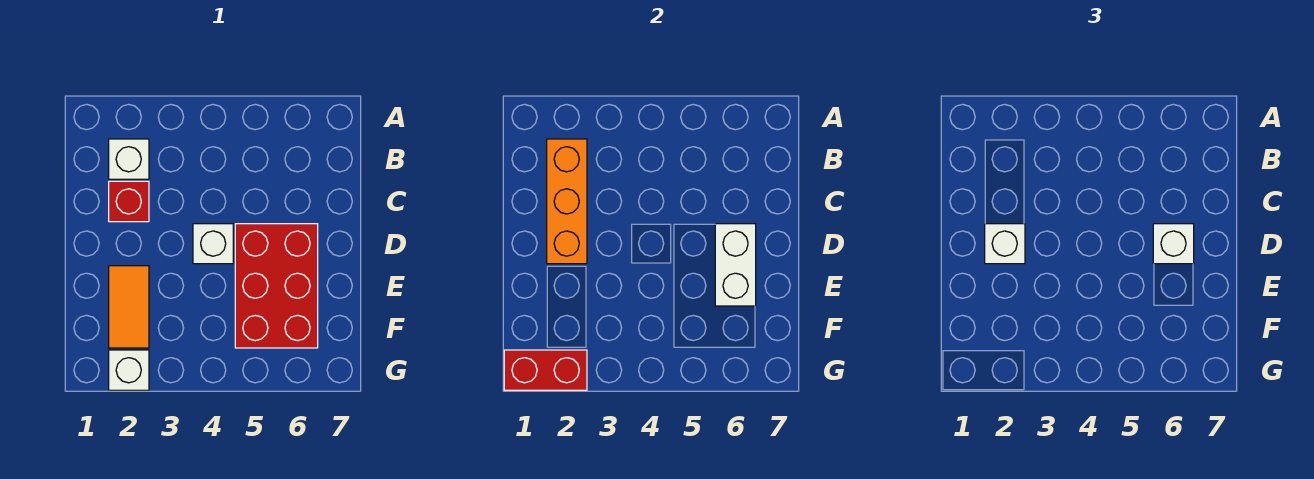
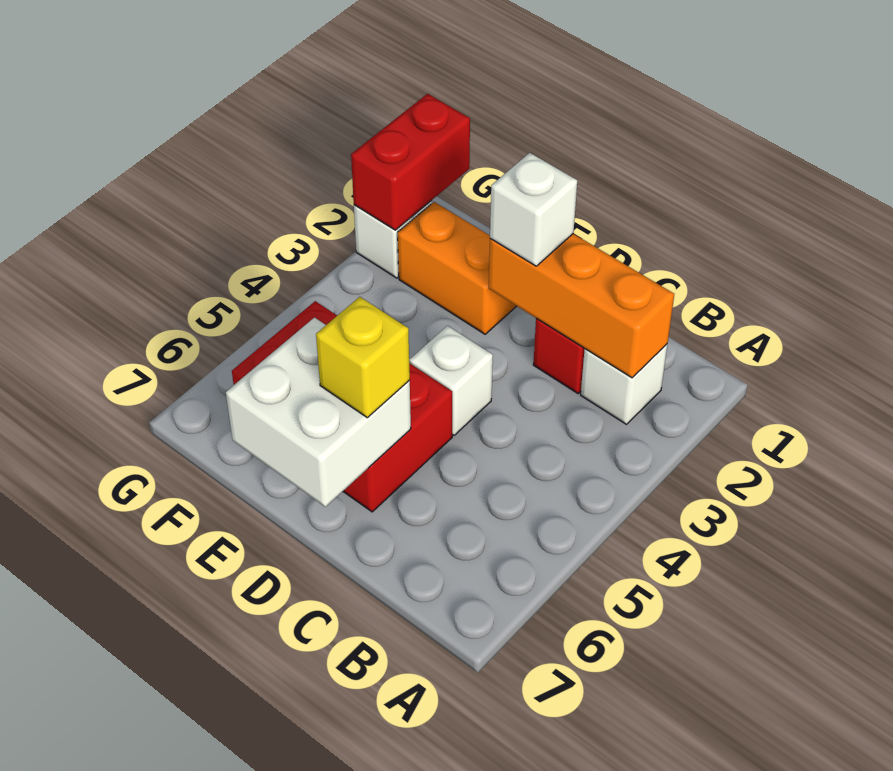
white 1x2 brick [715,224,756,306] -> white 2x2 brick [226,318,411,507]
white 1x1 brick [1153,224,1194,264] -> yellow 1x1 brick [316,297,410,418]
orange 1x2 tile [109,266,149,348] -> orange 1x2 brick [398,202,516,334]

